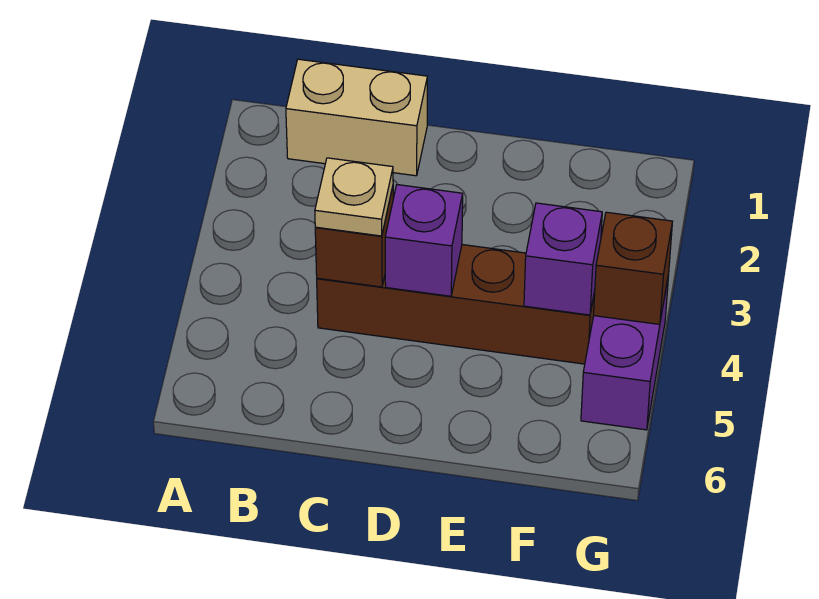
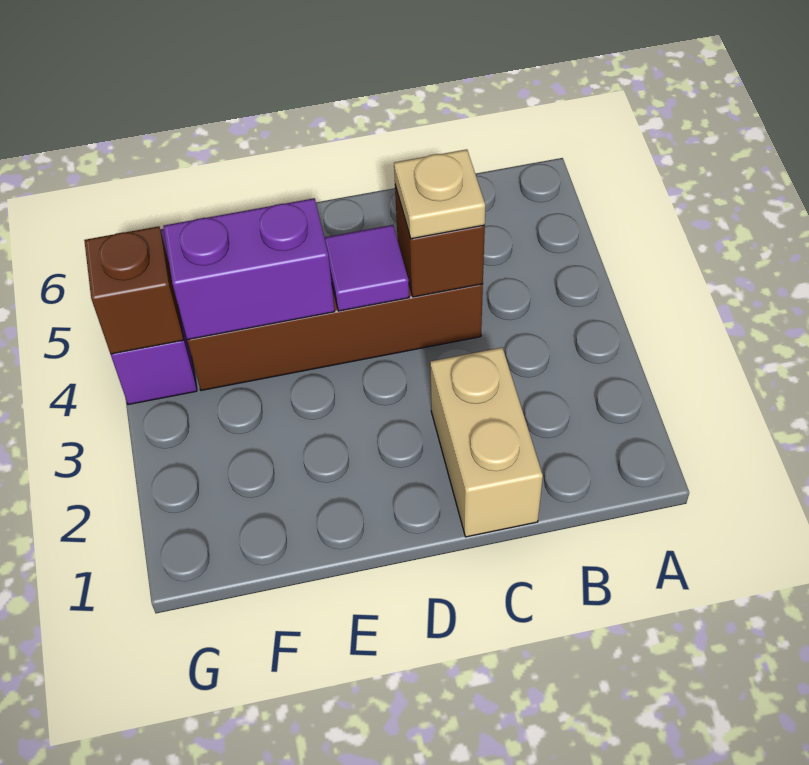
tan 1x2 brick [286,59,427,176] -> tan 1x2 brick turned to [430,348,543,537]
purple 1x1 brick [385,185,463,296] -> purple 1x1 tile [324,225,409,311]
purple 1x1 brick [524,203,602,315] -> purple 1x2 brick [163,198,335,340]

